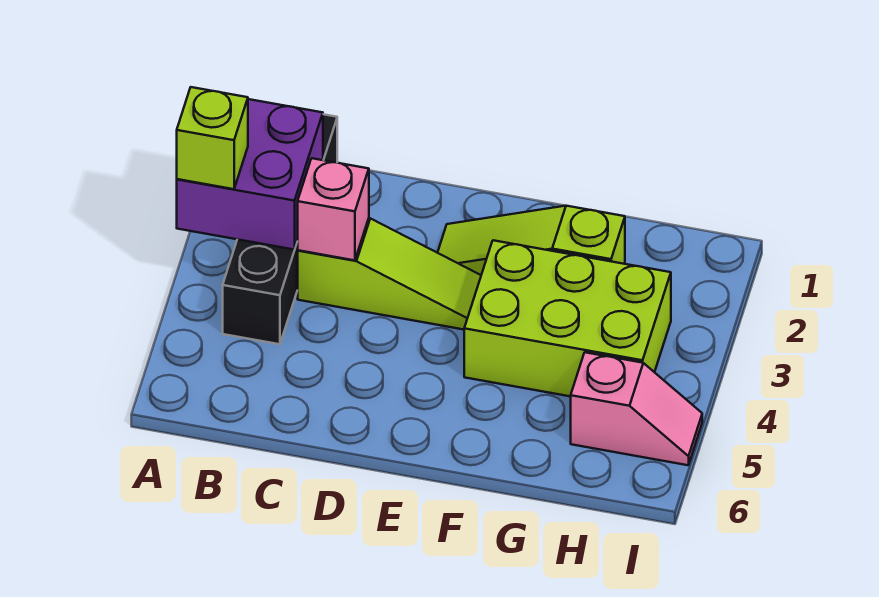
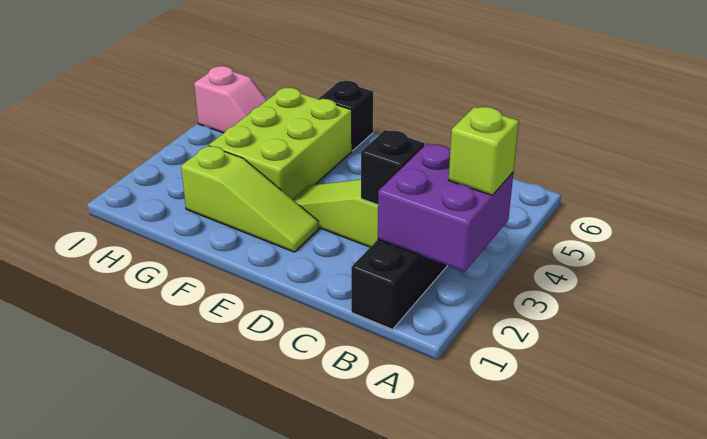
pink 1x1 brick [297,158,369,260] -> black 1x1 brick [361,130,425,205]
lime 2x3 brick [464,240,671,396] -> lime 2x3 brick turned to [209,88,352,199]
none -> black 1x1 brick [319,81,373,151]
pink 1x2 slope [571,352,702,465] -> pink 1x2 slope turned to [194,66,267,133]

